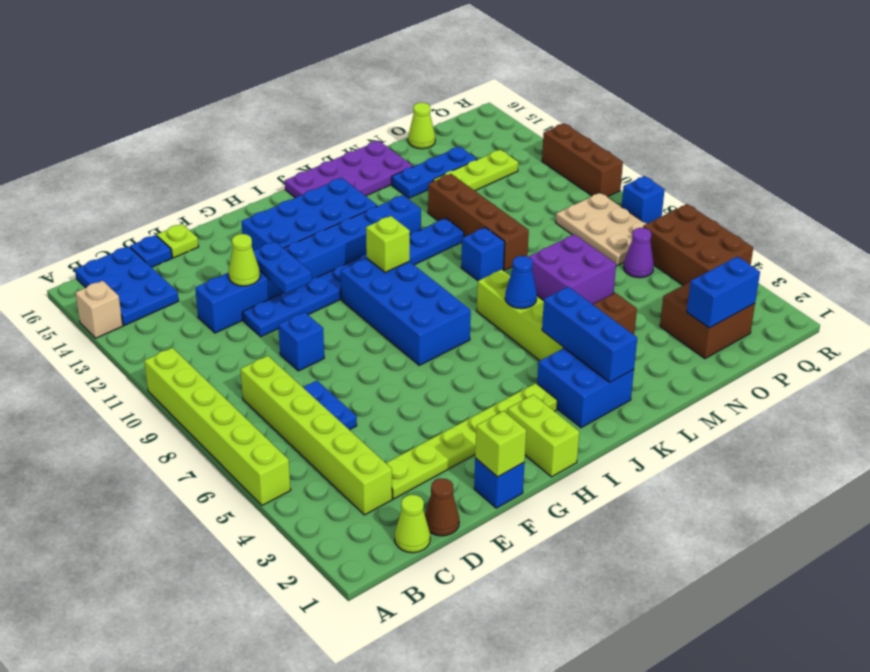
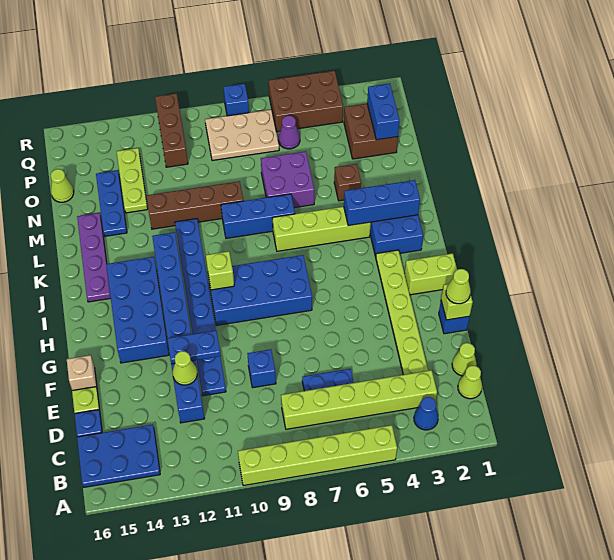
tan 1x1 brick [75,281,123,338] -> tan 1x1 brick moved to [67,355,97,390]
brown 1x1 cone [425,478,459,536] -> lime 1x1 cone [452,343,476,376]
none -> lime 1x1 cone [446,269,471,304]
purple 2x4 plate [285,141,413,198] -> purple 1x4 plate [77,213,111,302]
blue 1x1 cone [505,256,537,309] -> blue 1x1 cone moved to [414,397,438,430]
blue 1x1 brick [461,227,505,281] -> blue 1x3 brick [221,194,295,238]
brown 1x3 brick [542,123,623,197] -> brown 1x3 brick turned to [155,93,188,167]

